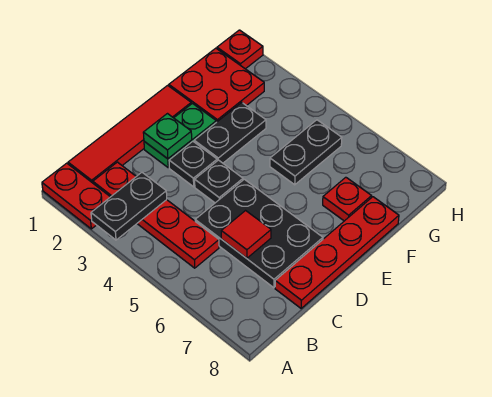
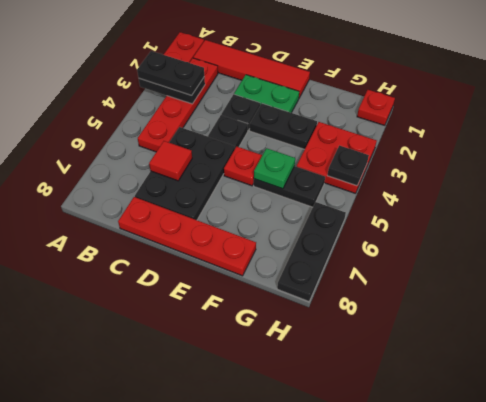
none -> black 1x2 plate [137,51,204,95]
green 1x1 plate [143,114,192,159] -> green 1x1 plate moved to [254,148,295,189]
red 2x2 plate [169,48,264,122] -> red 2x2 plate moved to [297,122,377,193]
red 1x1 plate [323,177,372,221] -> red 1x1 plate moved to [224,147,262,186]
none -> black 1x1 plate [328,145,369,186]
none -> black 1x3 plate [277,202,346,301]

